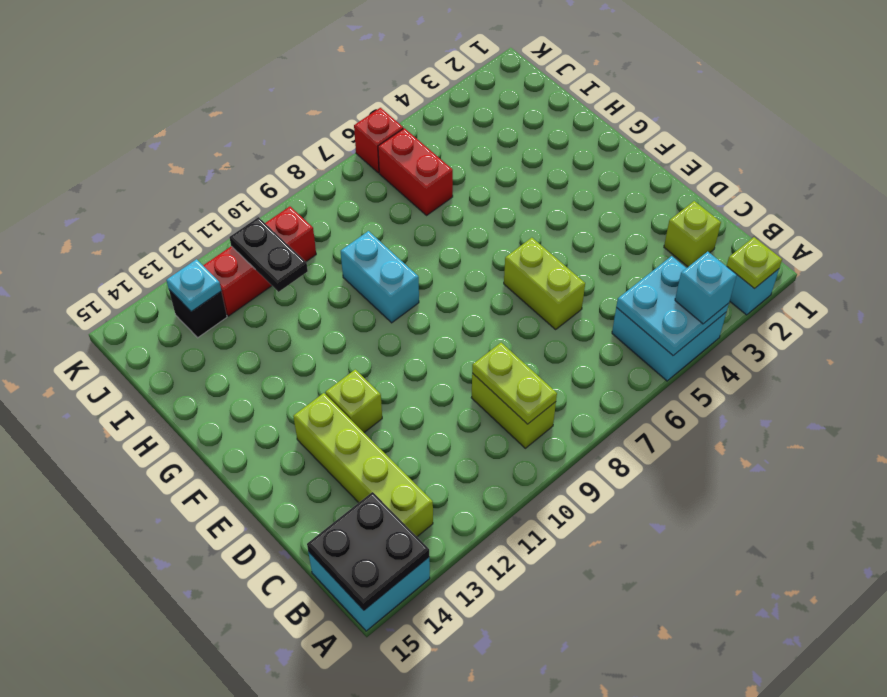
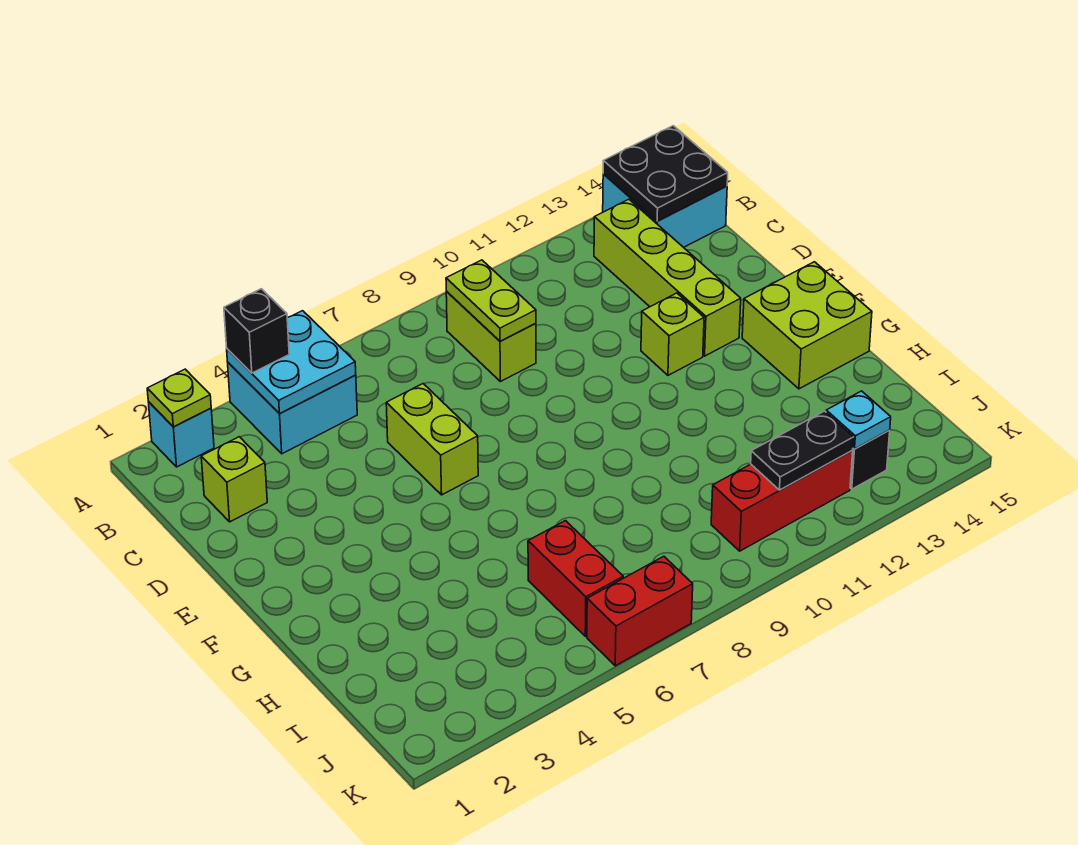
cyan 1x1 brick [675,252,737,324] -> black 1x1 brick [224,289,289,373]
none -> lime 2x2 brick [742,262,872,389]
cyan 1x2 brick [341,231,419,323] -> none
black 1x2 plate [229,217,308,292] -> black 1x2 plate turned to [751,411,854,490]
red 1x1 brick [354,108,403,173] -> red 1x2 brick [587,556,693,666]

